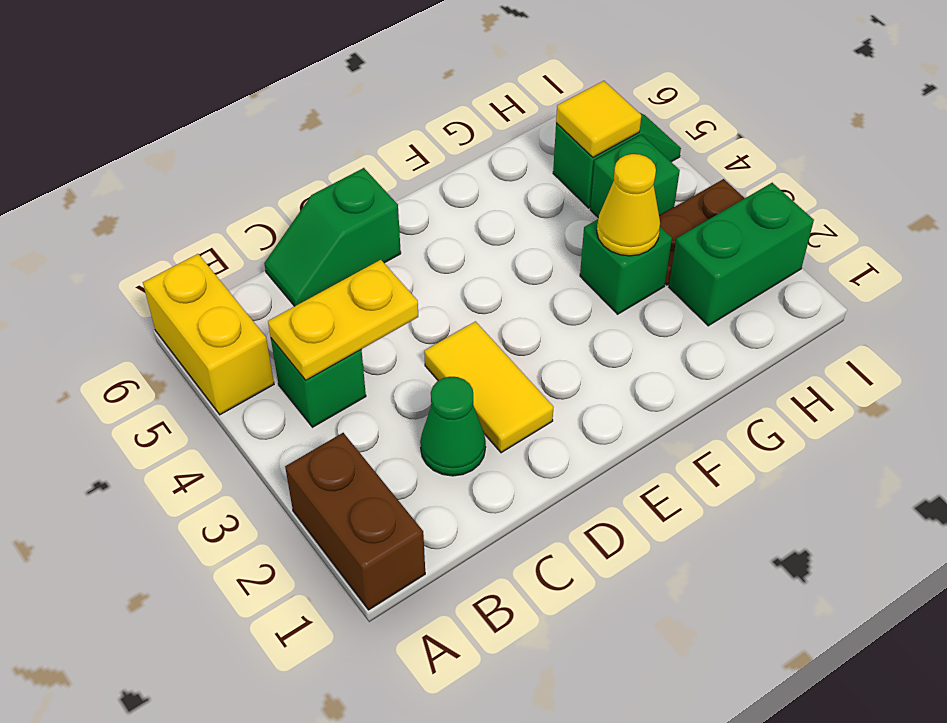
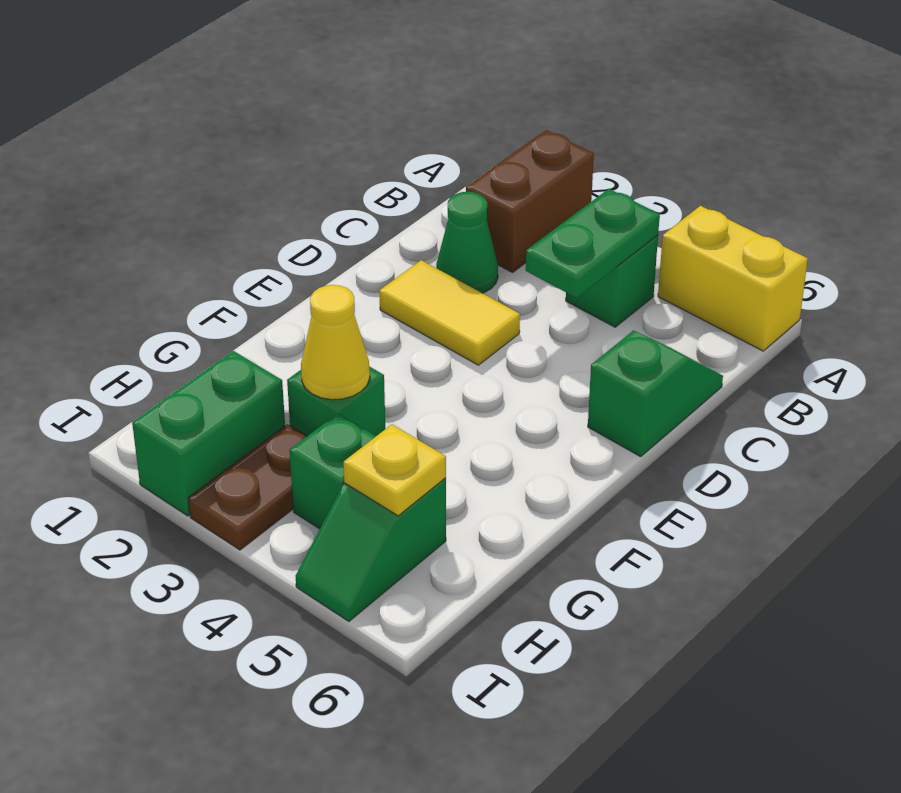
brown 1x2 brick [285,433,425,610] -> brown 1x2 brick turned to [466,130,594,272]
yellow 1x2 plate [268,260,418,380] -> green 1x2 plate [526,189,660,298]
yellow 1x1 tile [556,81,641,157] -> yellow 1x1 plate [344,424,446,516]

